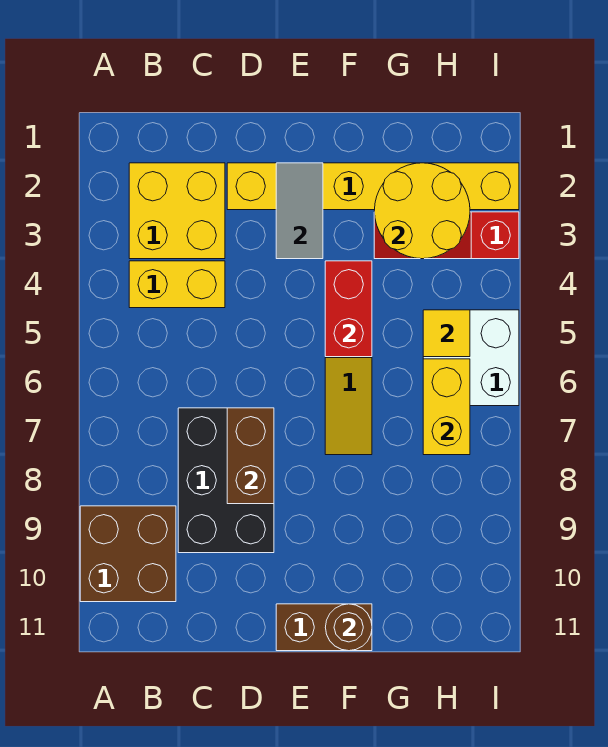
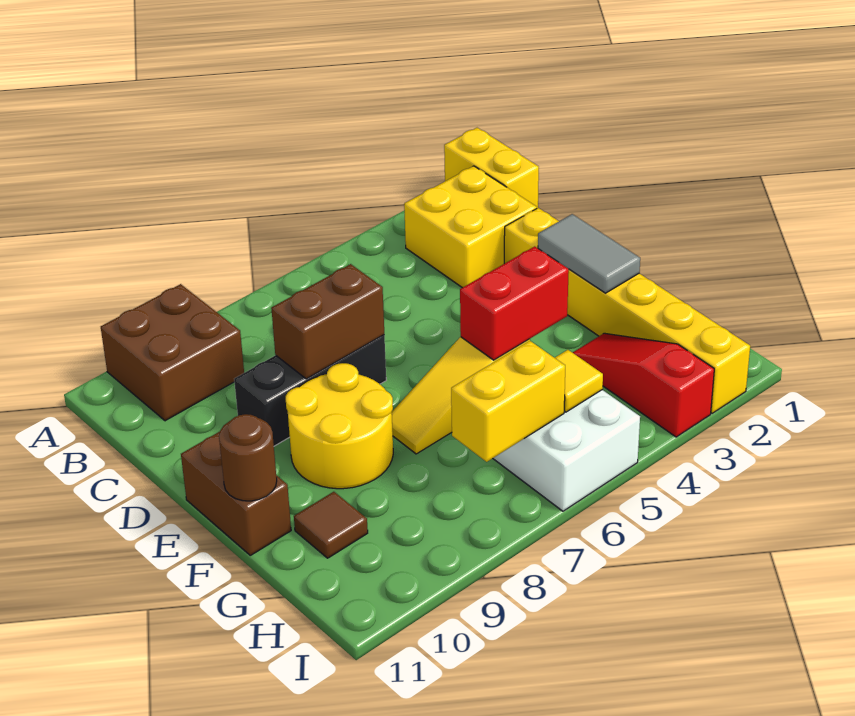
yellow 1x2 brick [129,261,225,308] -> yellow 1x2 brick moved to [444,128,539,208]
black 2x3 brick [178,408,274,553] -> black 1x3 brick [234,335,386,446]
grey 1x2 tile [276,163,323,259] -> grey 1x2 tile turned to [538,214,640,293]
yellow 2x2 round brick [374,163,470,259] -> yellow 2x2 round brick moved to [286,363,393,489]
none -> brown 1x1 tile [294,492,368,558]

